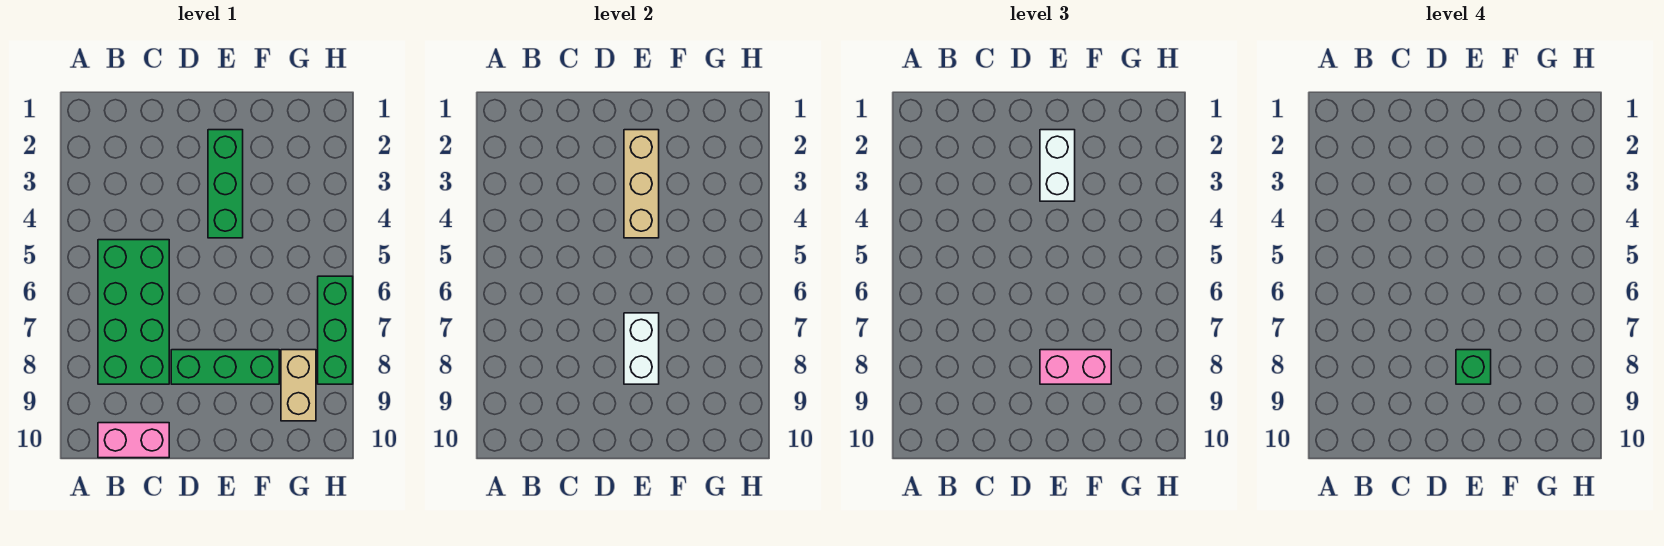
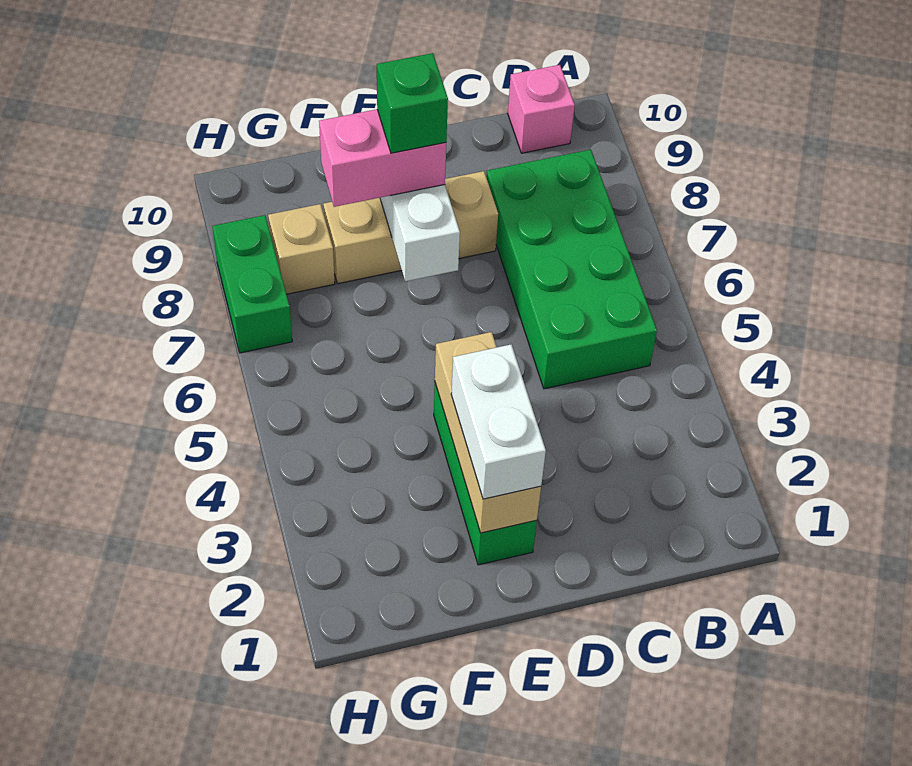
pink 1x2 brick [98,423,169,458] -> pink 1x1 brick [508,65,575,153]
green 1x3 brick [171,350,279,384] -> tan 1x3 brick [323,171,498,284]
tan 1x2 brick [281,350,316,421] -> tan 1x1 brick [268,204,335,294]
green 1x3 brick [318,276,353,384] -> green 1x2 brick [212,215,292,353]

